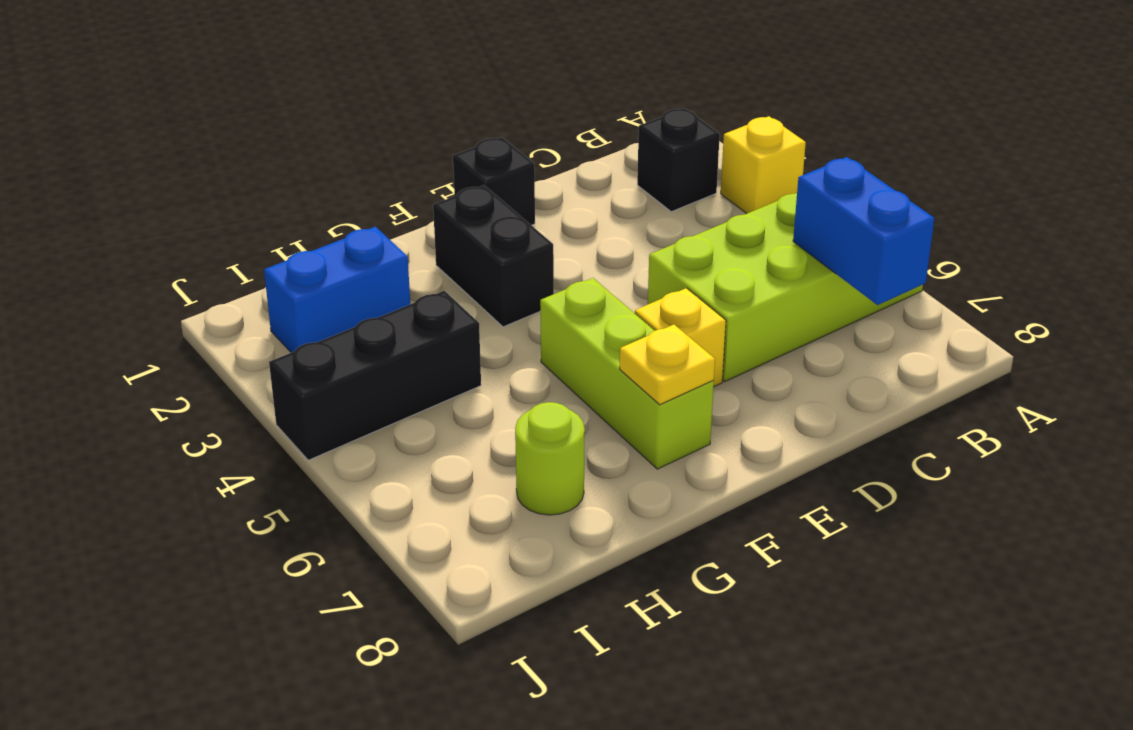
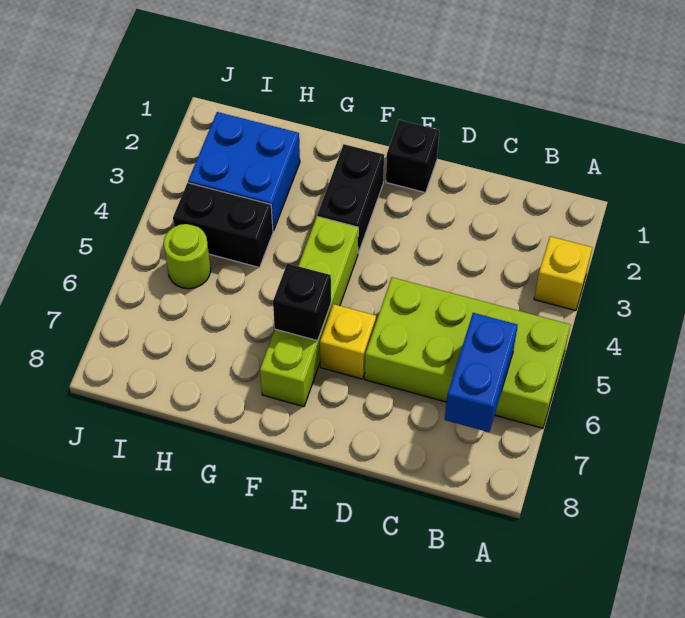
black 1x1 brick [637,108,720,212] -> black 1x1 brick moved to [273,263,331,341]
lime 1x3 brick [540,278,714,469] -> lime 1x4 brick [260,217,358,407]
yellow 1x1 plate [620,325,715,405] -> none
blue 1x2 brick [264,227,410,353] -> blue 2x2 brick [188,112,300,231]
black 1x3 brick [269,291,481,460] -> black 1x2 brick [173,183,273,268]
lime 1x1 round brick [515,402,585,515] -> lime 1x1 round brick moved to [163,224,211,289]

